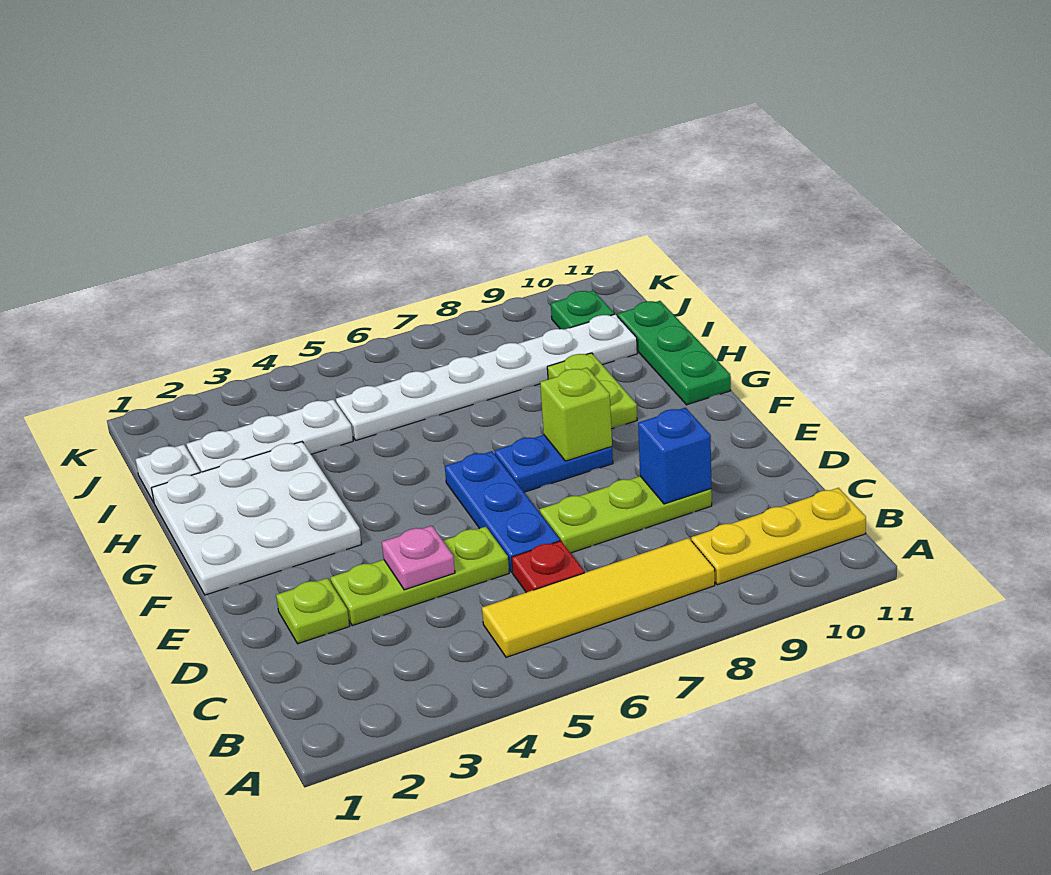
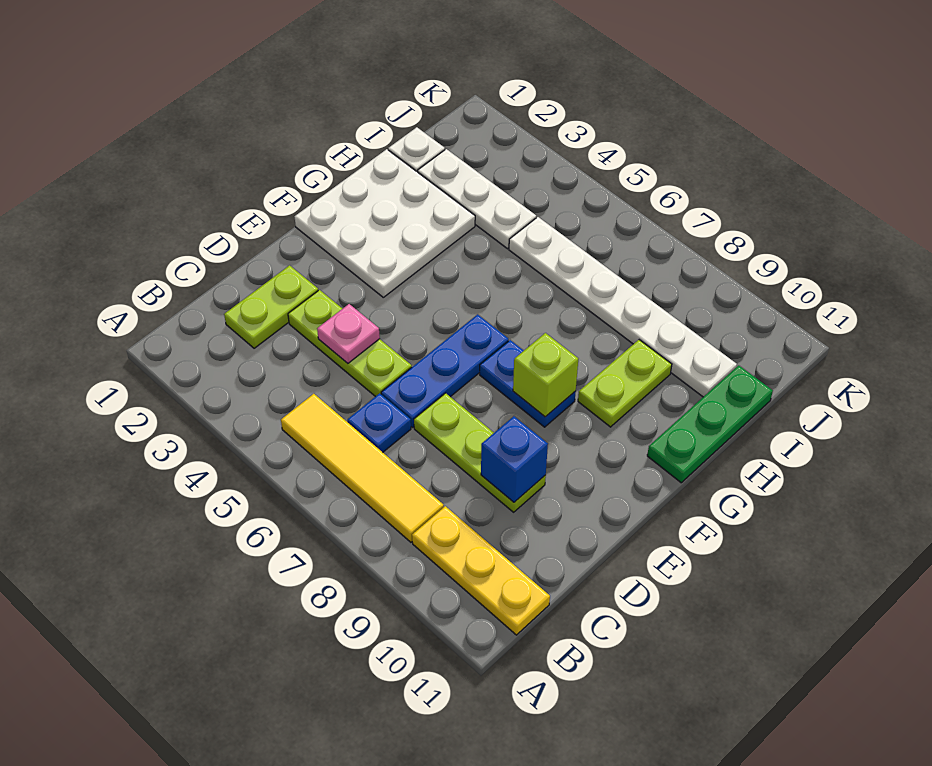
red 1x1 plate [512,541,584,592] -> blue 1x1 plate [347,393,411,452]
lime 1x1 plate [276,578,349,644] -> lime 1x2 plate [224,265,318,348]
green 1x1 plate [551,290,614,329] -> none

